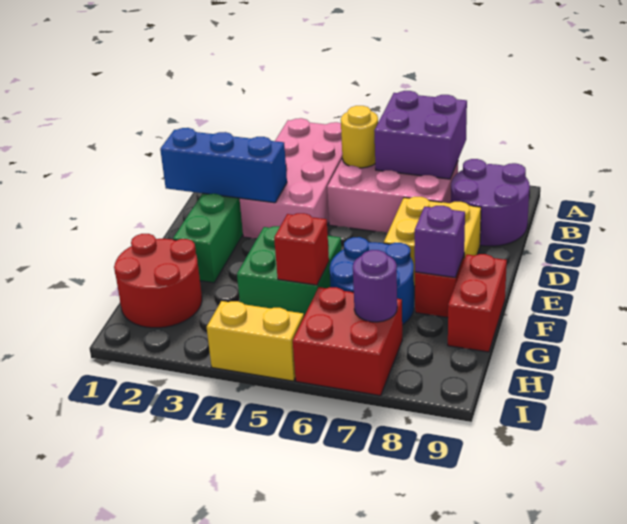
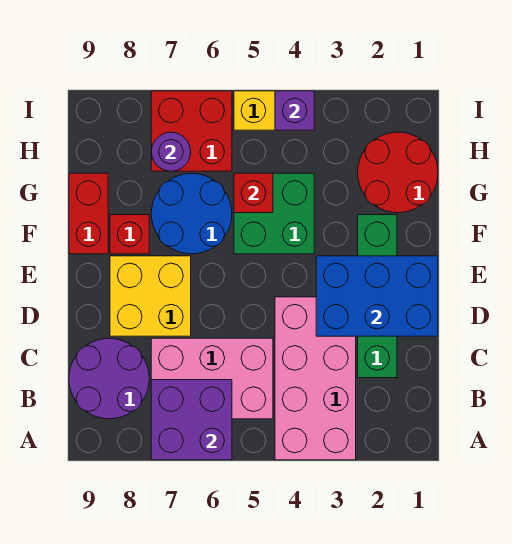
yellow 1x1 round brick [341,106,378,168] -> none
blue 1x3 brick [160,128,287,203] -> blue 2x3 brick [316,256,438,336]
purple 1x1 brick [415,206,465,278] -> purple 1x1 brick moved to [275,91,314,130]

